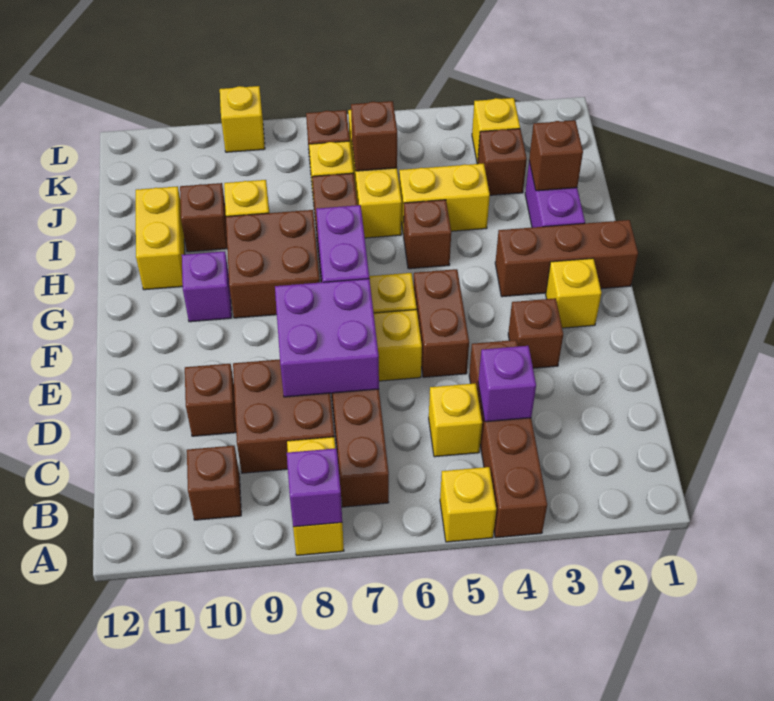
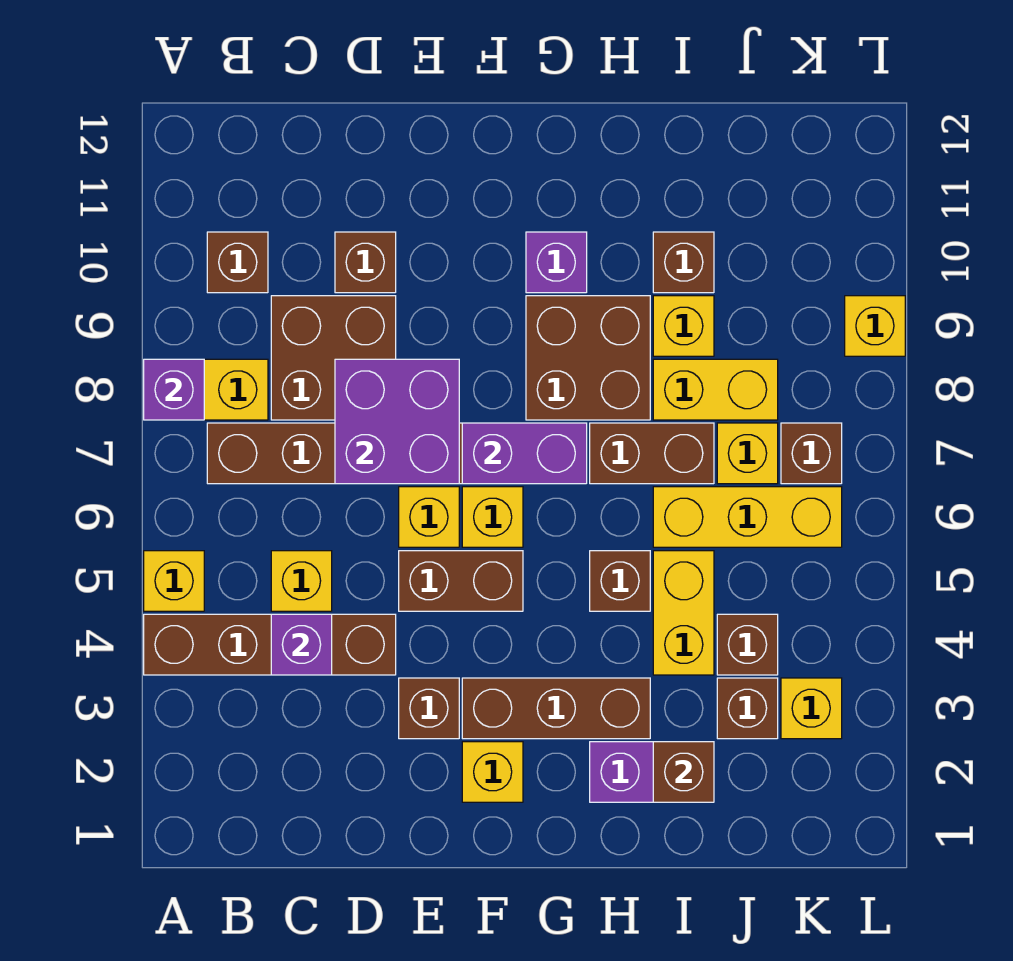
brown 1x3 brick [495,220,638,297] -> brown 1x3 brick turned to [462,678,650,739]
yellow 1x2 brick [136,186,185,290] -> yellow 1x2 brick moved to [653,359,778,420]
brown 1x1 brick [351,101,397,171] -> brown 1x1 brick moved to [717,614,778,675]

